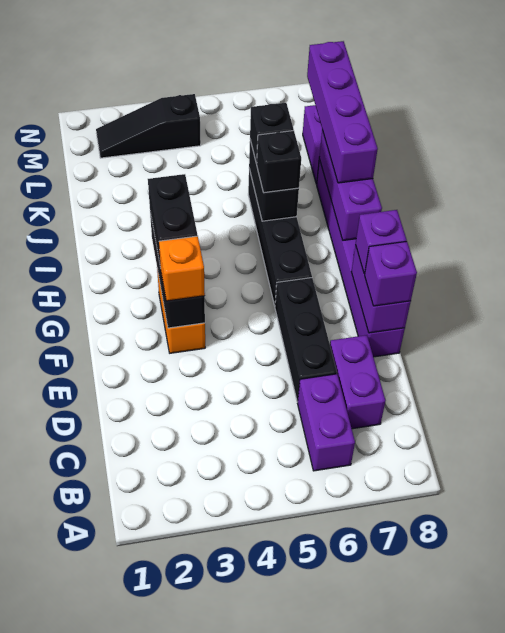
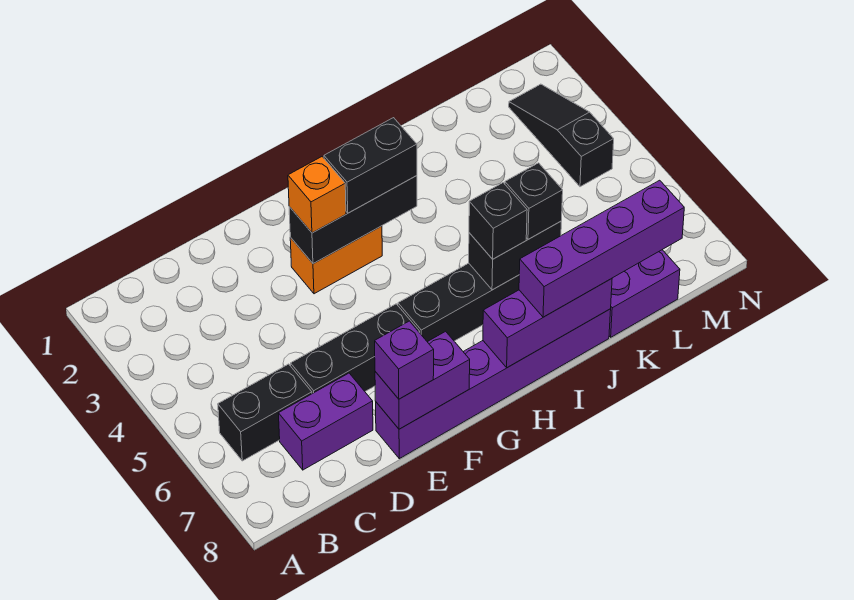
purple 1x2 brick [298,374,355,471] -> black 1x2 brick [218,364,312,461]
purple 1x1 brick [356,210,407,274] -> none

